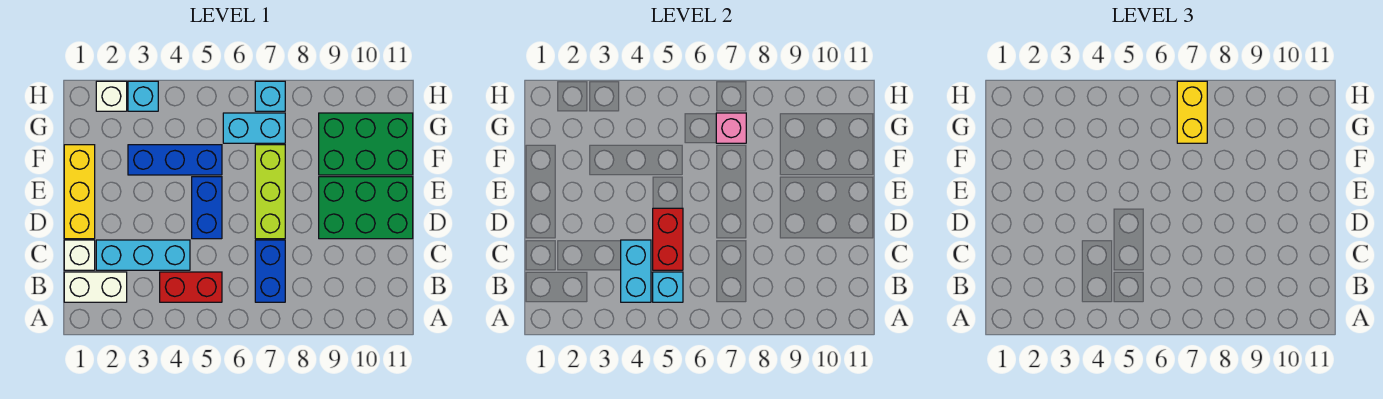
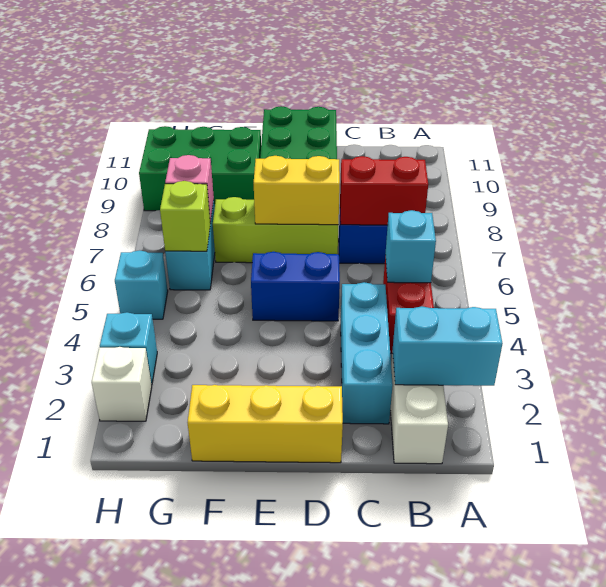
cyan 1x2 brick [621,240,651,302] -> cyan 1x2 brick moved to [393,306,503,386]
white 1x1 brick [64,240,95,270] -> none
red 1x2 brick [653,208,683,270] -> red 1x2 brick moved to [340,156,428,225]
blue 1x3 brick [128,145,222,175] -> none
green 2x3 brick [319,113,413,175] -> green 2x3 brick turned to [139,126,261,211]
none -> lime 1x1 brick [160,181,210,251]
yellow 1x2 brick [1177,81,1207,143] -> yellow 1x2 brick moved to [254,156,340,225]
cyan 1x1 brick [255,81,285,111] -> cyan 1x1 brick moved to [115,250,168,319]

